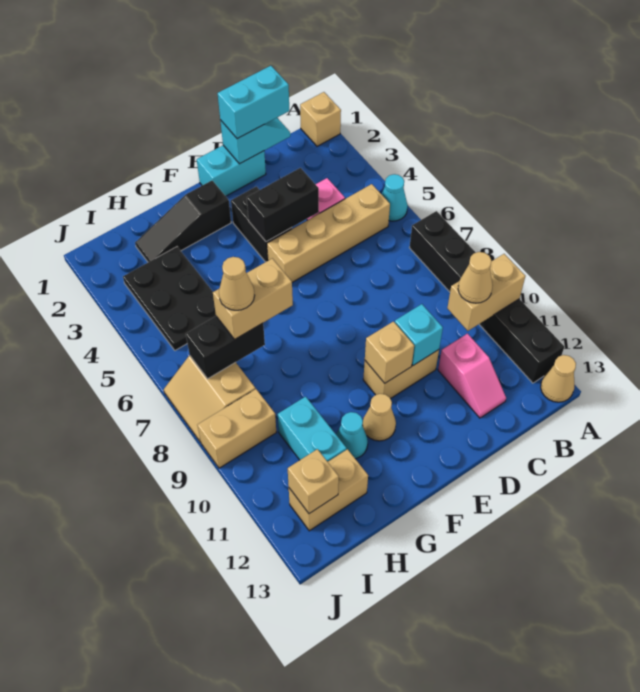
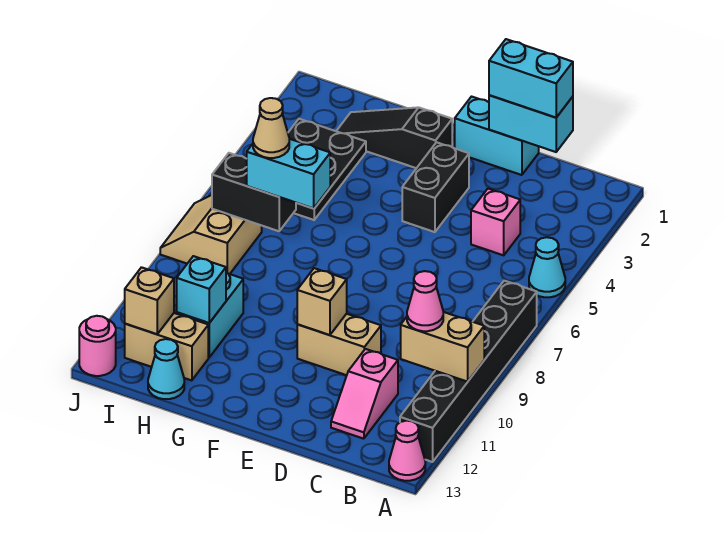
tan 1x1 brick [300,92,341,146] -> none
tan 1x1 cone [541,355,576,402] -> pink 1x1 cone [389,421,425,481]
tan 1x4 brick [267,184,390,282] -> none
tan 1x1 cone [458,252,493,303] -> pink 1x1 cone [407,271,443,331]
cyan 1x2 slope [220,118,290,164] -> cyan 1x2 brick [489,95,573,152]
black 1x2 brick [247,168,319,242] -> none
cyan 1x1 brick [395,304,443,365] -> cyan 1x1 brick moved to [177,256,226,323]
tan 1x1 cone [362,394,396,441] -> none
tan 1x2 brick [213,258,293,339] -> cyan 1x2 brick [247,139,330,209]
cyan 1x1 cone [336,412,368,459] -> cyan 1x1 cone moved to [148,339,184,399]
tan 1x2 brick [197,389,276,468] -> none
none -> pink 1x1 round brick [79,316,116,376]

